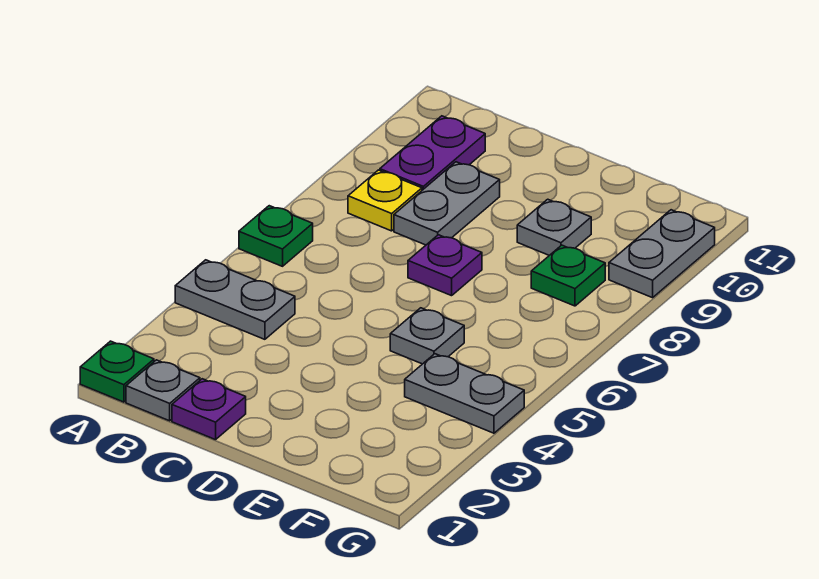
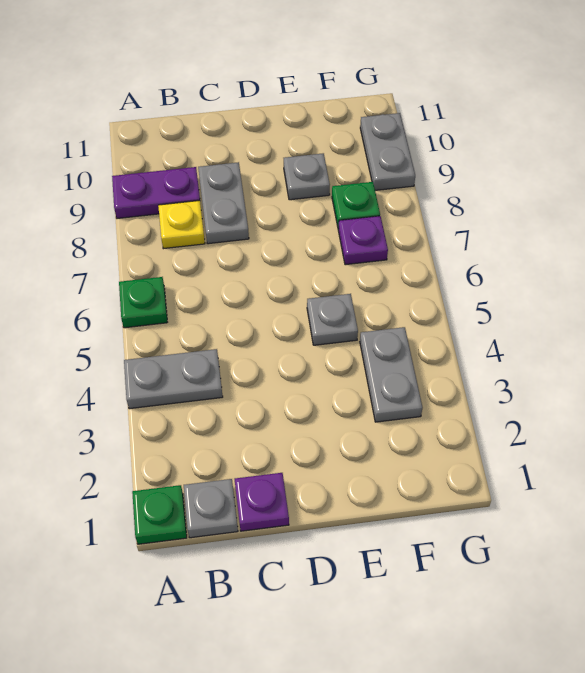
purple 1x2 plate [380,116,485,190] -> purple 1x2 plate turned to [112,167,200,218]
purple 1x1 plate [408,235,482,296] -> purple 1x1 plate moved to [338,216,388,265]
grey 1x2 plate [405,354,524,433] -> grey 1x2 plate turned to [360,327,422,422]

